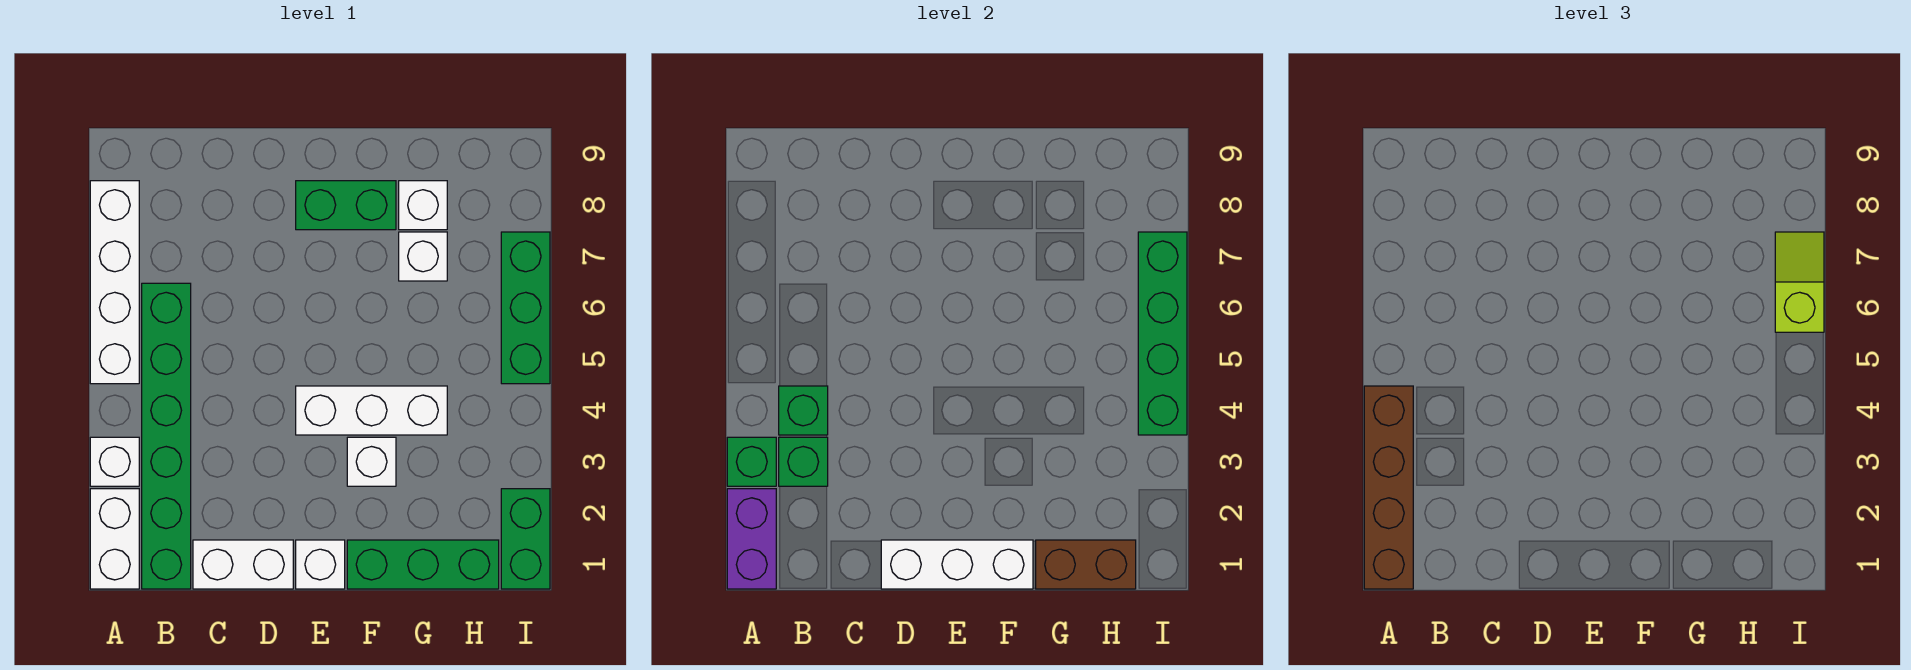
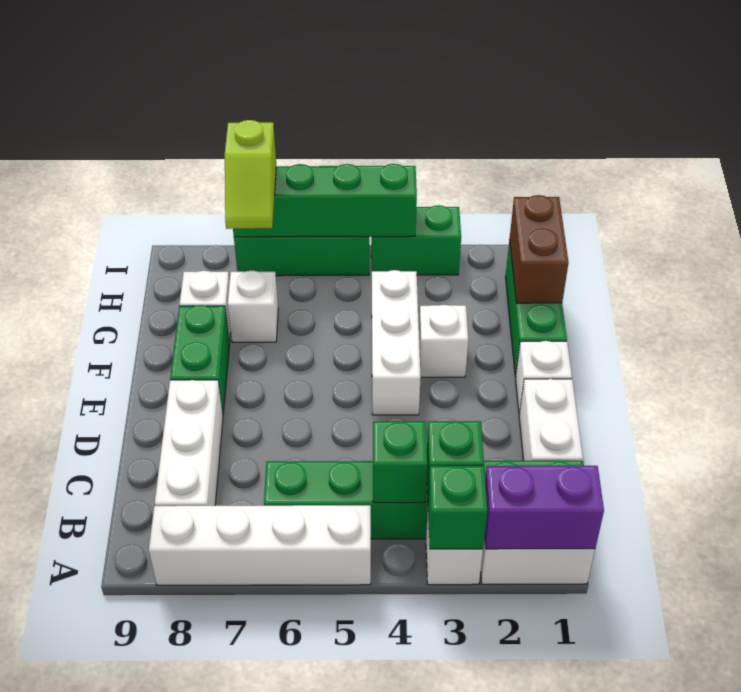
brown 1x4 brick [1364,386,1413,589] -> none
white 1x3 brick [881,540,1033,589] -> white 1x3 brick moved to [155,380,223,506]
green 1x2 brick [501,489,550,589] -> green 1x2 brick moved to [371,205,461,275]
lime 1x2 slope [1775,232,1824,332] -> lime 1x2 slope turned to [225,120,276,229]

